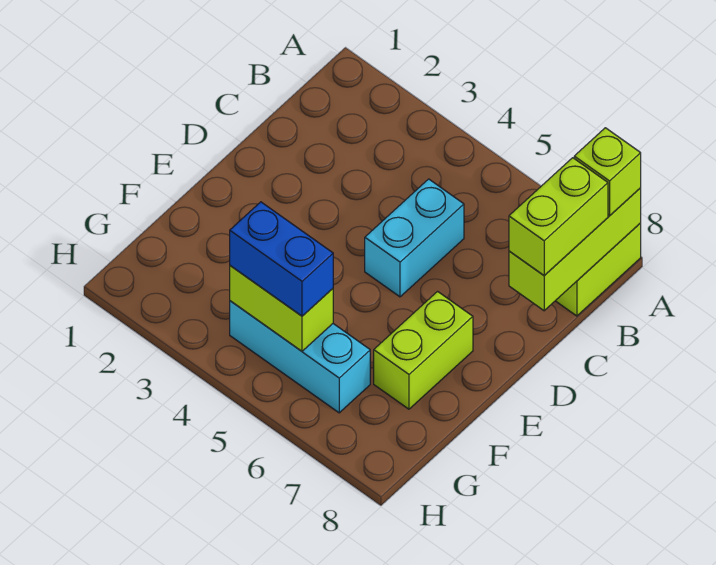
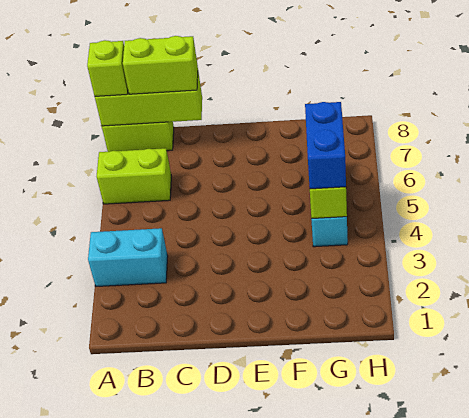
cyan 1x2 brick [365,179,464,297] -> cyan 1x2 brick moved to [88,228,168,286]
lime 1x2 brick [374,292,473,409] -> lime 1x2 brick moved to [97,148,171,204]

